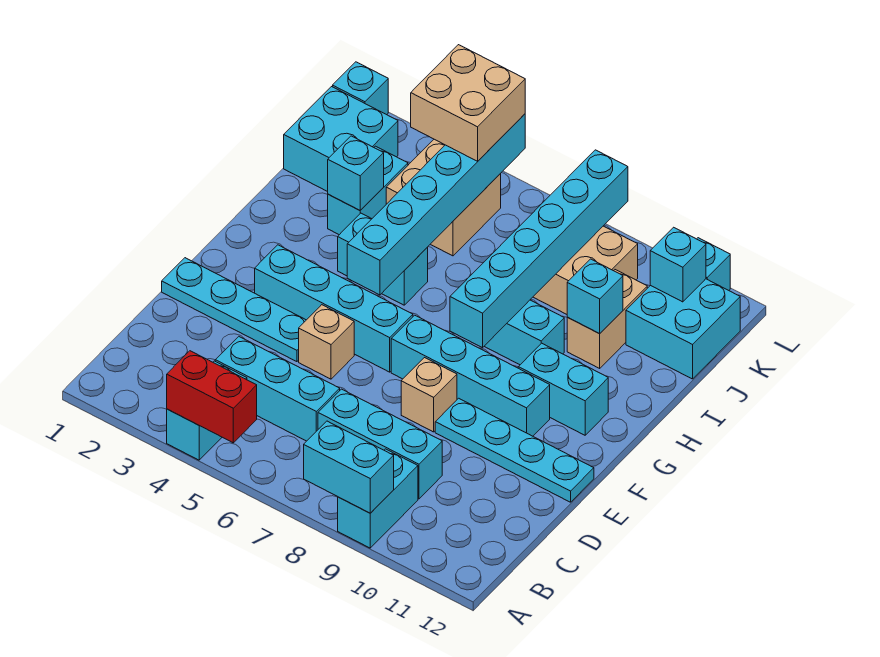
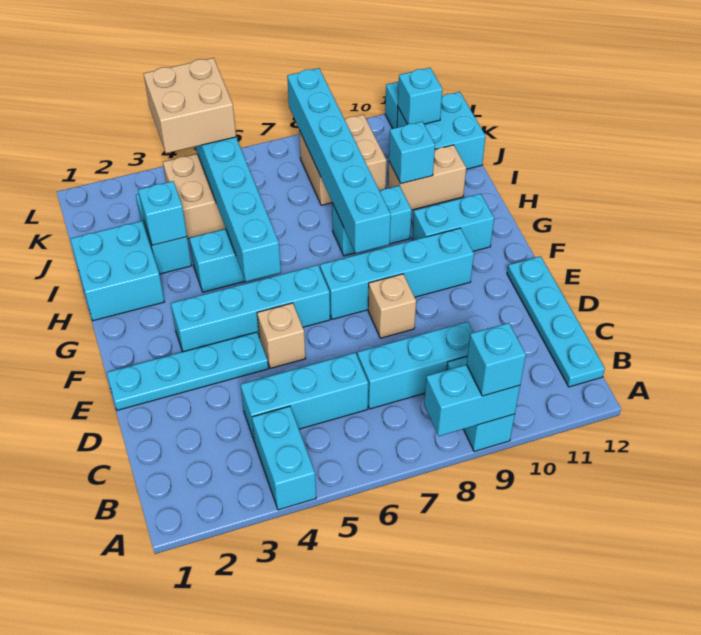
red 1x2 brick [167,351,257,443] -> none
cyan 1x4 plate [435,398,594,502] -> cyan 1x4 plate turned to [507,256,605,387]
tan 1x2 brick [567,270,647,368] -> tan 1x2 brick turned to [388,145,466,210]
cyan 2x2 brick [284,87,398,192] -> cyan 2x2 brick moved to [71,221,164,321]
cyan 1x1 brick [333,62,388,115] -> cyan 1x1 brick moved to [467,323,526,396]

